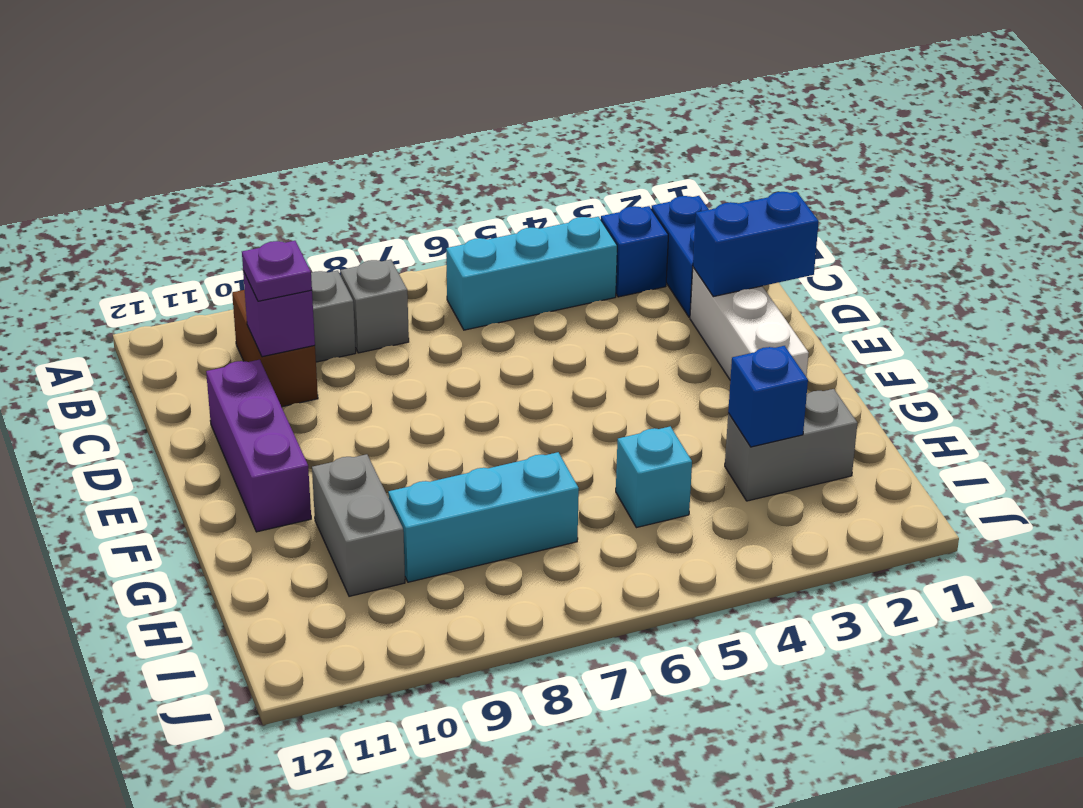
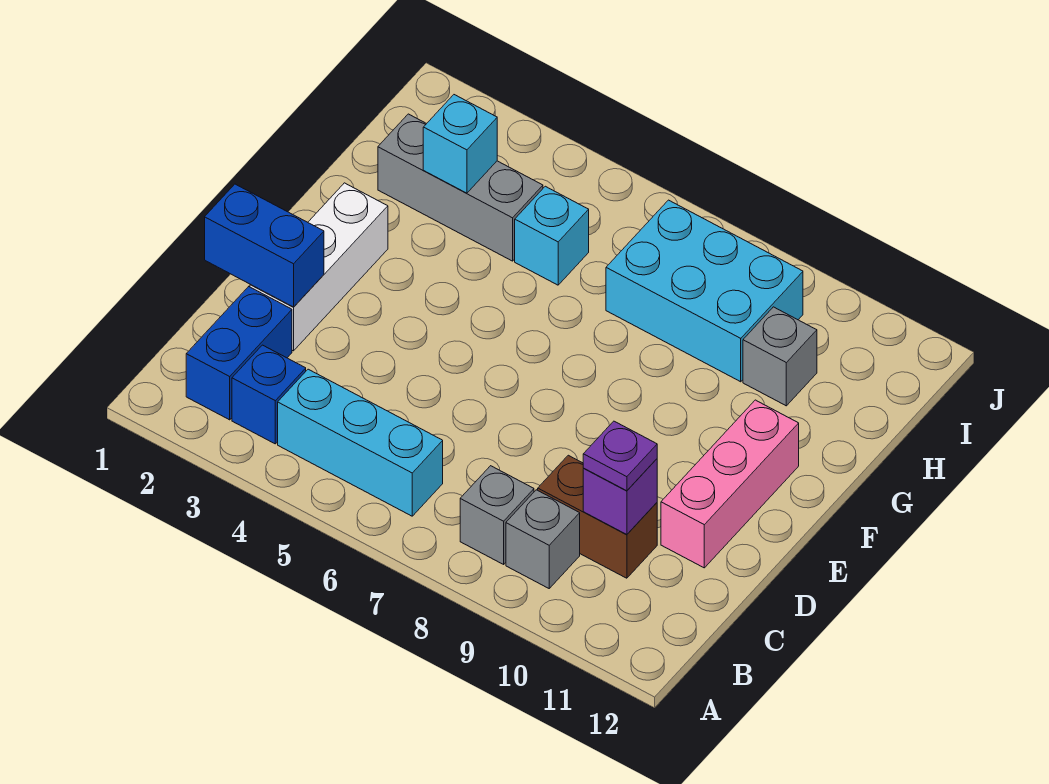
brown 1x2 brick [232,290,318,407] -> brown 1x2 brick turned to [538,455,657,578]
purple 1x3 brick [206,360,311,532] -> pink 1x3 brick [661,400,799,568]
grey 1x2 brick [312,454,405,596] -> grey 1x1 brick [743,307,817,406]
grey 1x2 brick [725,389,857,501] -> grey 1x3 brick [378,114,543,261]
blue 1x1 brick [728,346,808,447] -> cyan 1x1 brick [423,95,497,193]
cyan 1x3 brick [388,452,579,582] -> cyan 2x3 brick [606,200,803,382]

